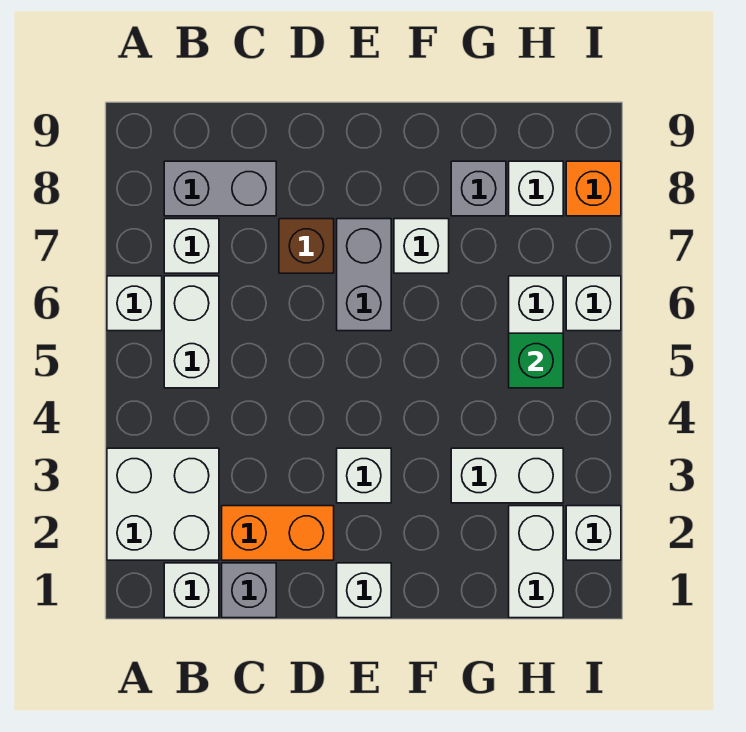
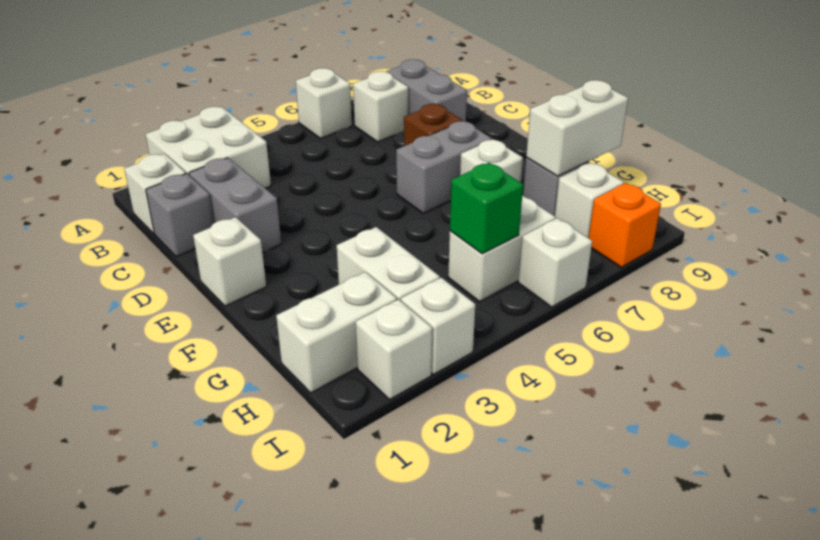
white 1x2 brick [164,276,219,388] -> white 1x2 brick moved to [526,80,628,176]
orange 1x2 brick [222,506,334,560] -> grey 1x2 brick [189,158,281,253]
white 1x1 brick [337,448,391,503] -> white 1x1 brick moved to [401,278,475,374]

